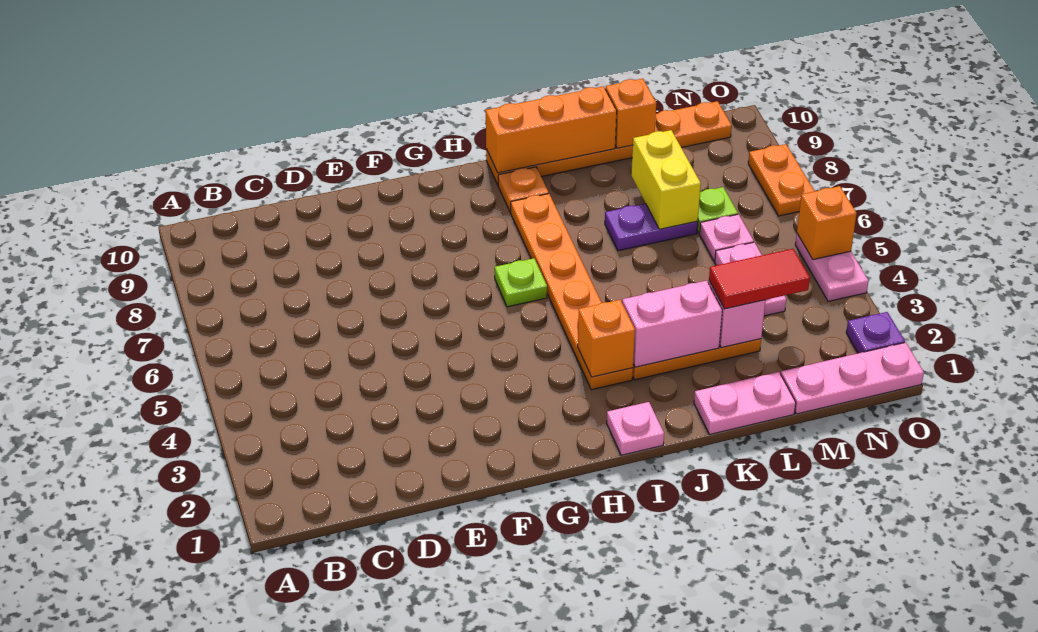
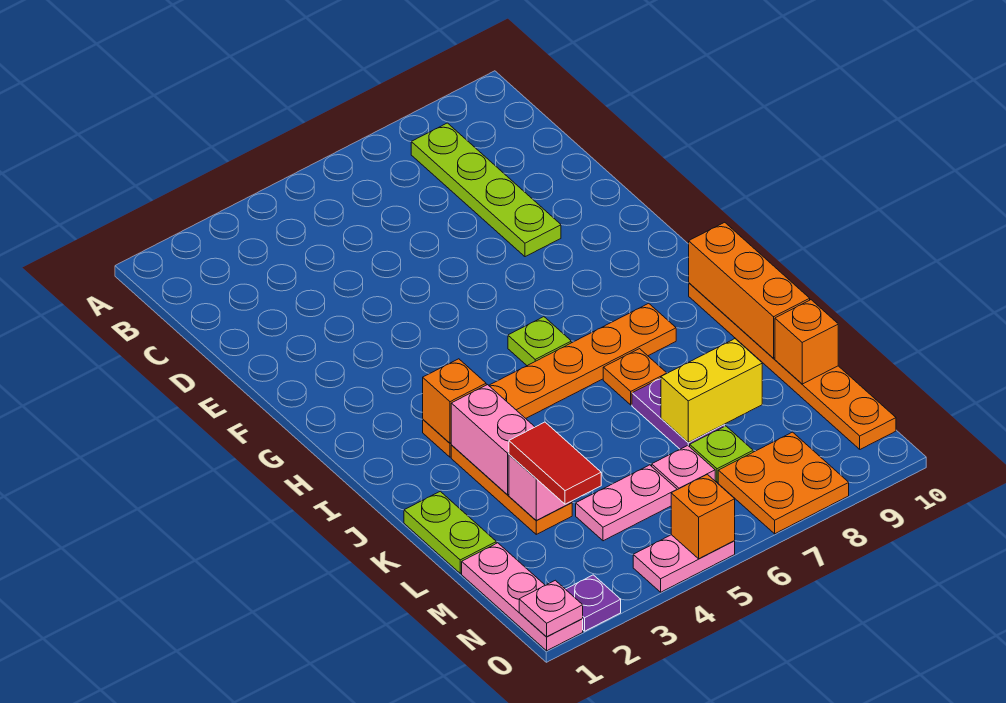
none -> lime 1x4 plate [411,123,561,257]
pink 1x1 plate [607,402,664,455] -> pink 1x1 plate moved to [519,580,583,637]
orange 1x1 plate [498,167,549,212] -> orange 1x1 plate moved to [603,349,667,405]
pink 1x2 plate [694,372,796,434] -> lime 1x2 plate [404,491,496,573]
orange 1x2 plate [748,144,815,216] -> orange 2x2 plate [718,432,849,534]

